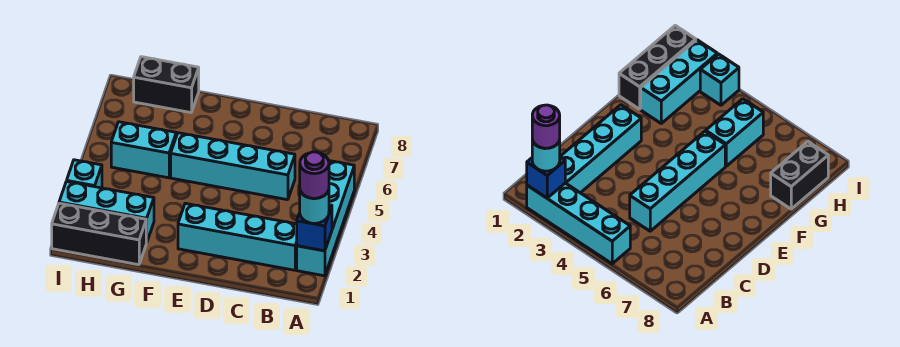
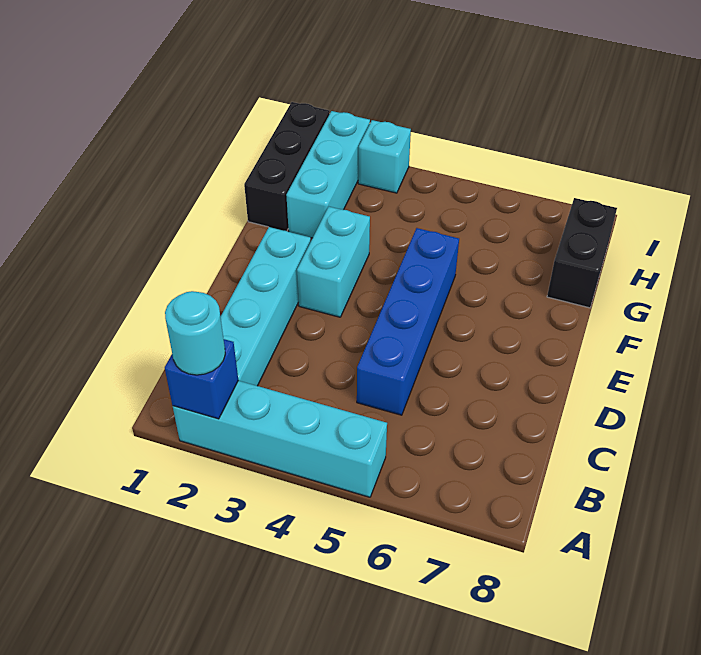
purple 1x1 round brick [300,152,329,198] -> none
cyan 1x4 brick [171,133,295,200] -> blue 1x4 brick [357,228,459,415]
cyan 1x2 brick [111,122,176,178] -> cyan 1x2 brick moved to [297,207,370,317]

